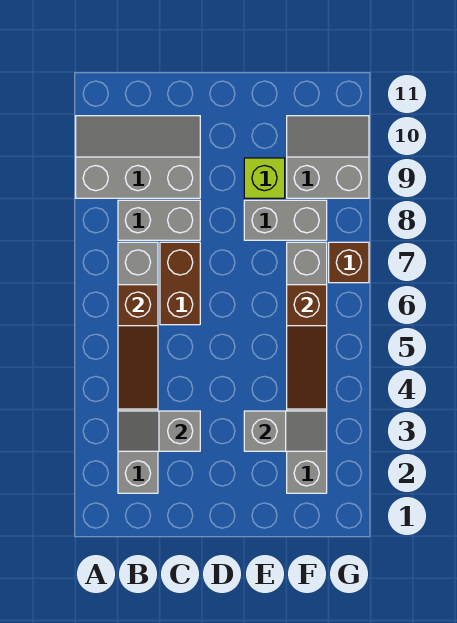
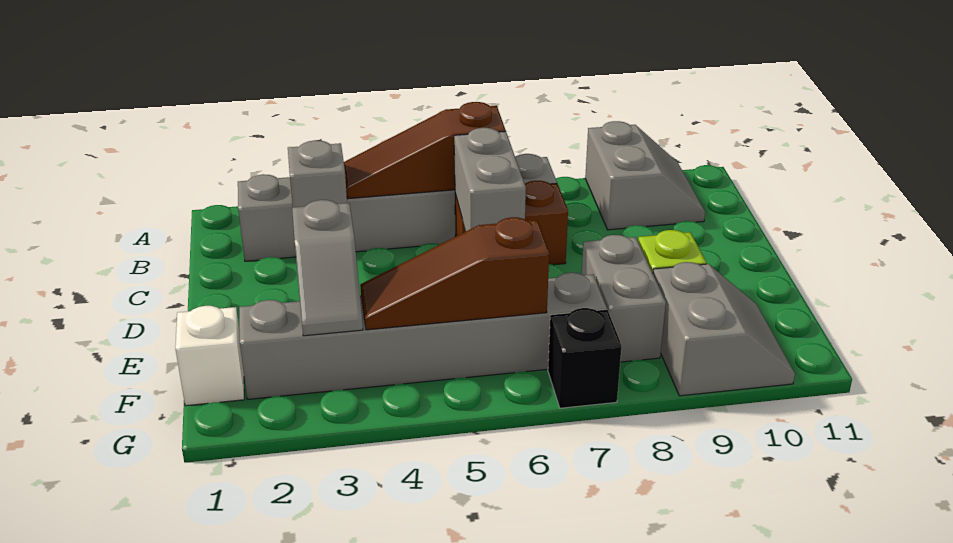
grey 2x3 slope [76,116,200,198] -> grey 2x2 slope [585,121,705,230]
grey 1x2 brick [118,200,200,240] -> grey 1x2 brick moved to [454,128,526,231]
none -> white 1x1 brick [175,306,244,406]
brown 1x1 brick [329,242,369,283] -> black 1x1 brick [548,308,622,408]

